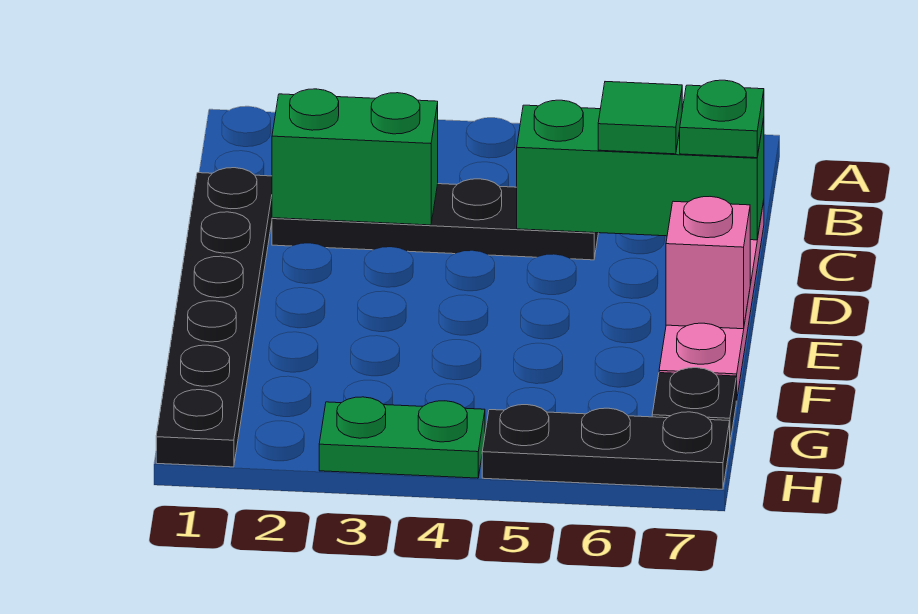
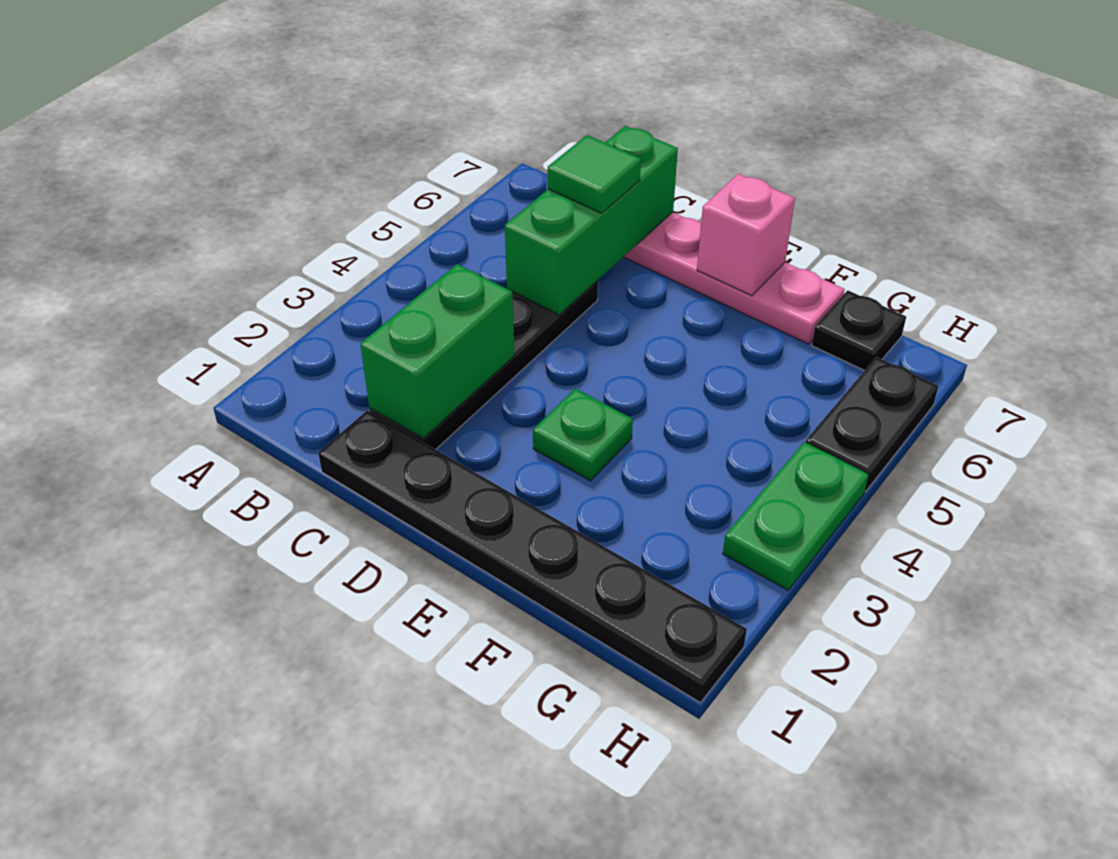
green 1x1 plate [680,80,764,158] -> green 1x1 plate moved to [533,389,633,481]
black 1x3 plate [482,405,730,489] -> black 1x2 plate [806,357,938,491]

